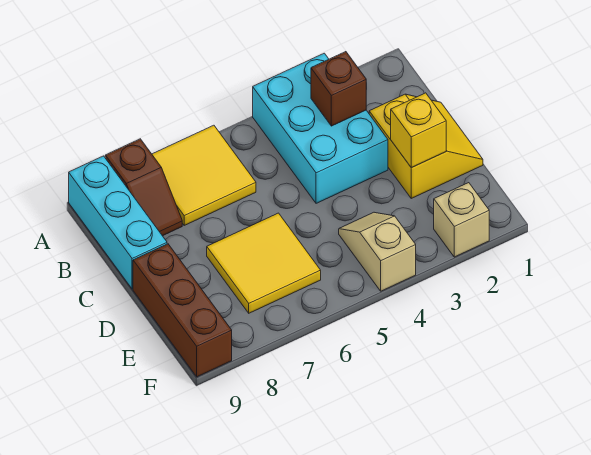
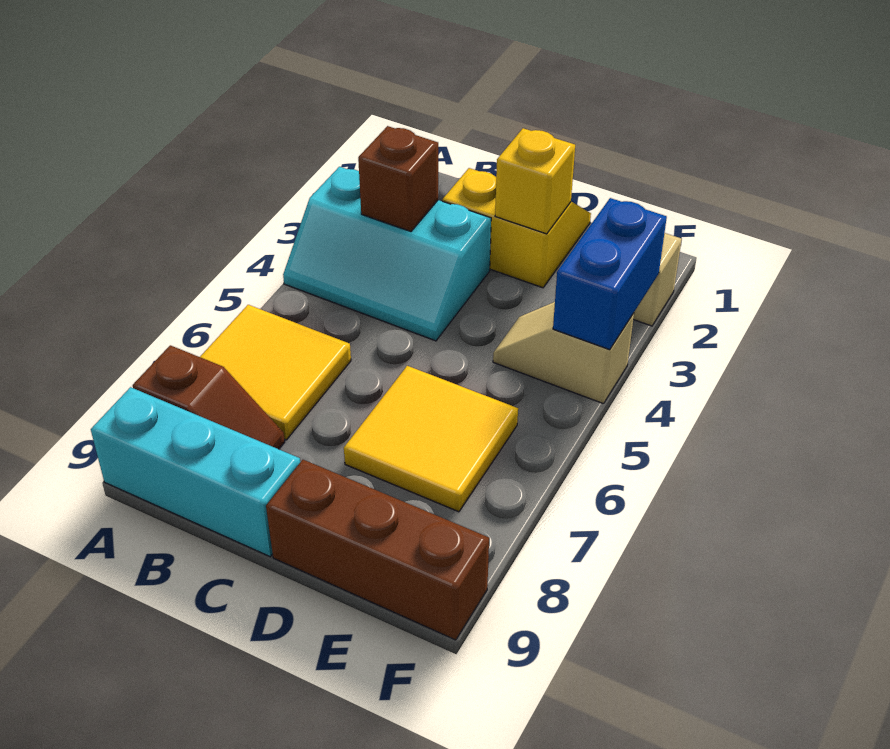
cyan 2x3 brick [253,53,388,203] -> cyan 2x3 slope [283,167,491,341]
none -> blue 1x2 brick [553,198,667,350]

